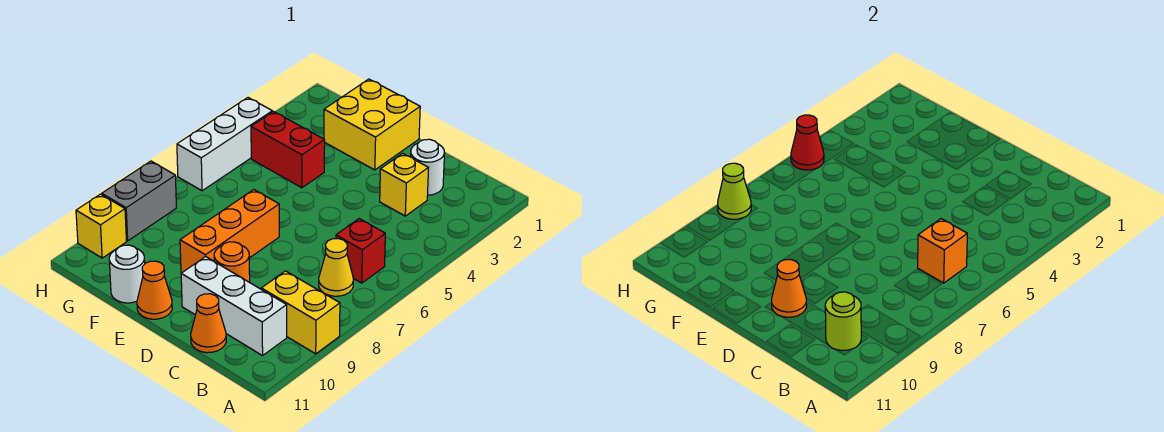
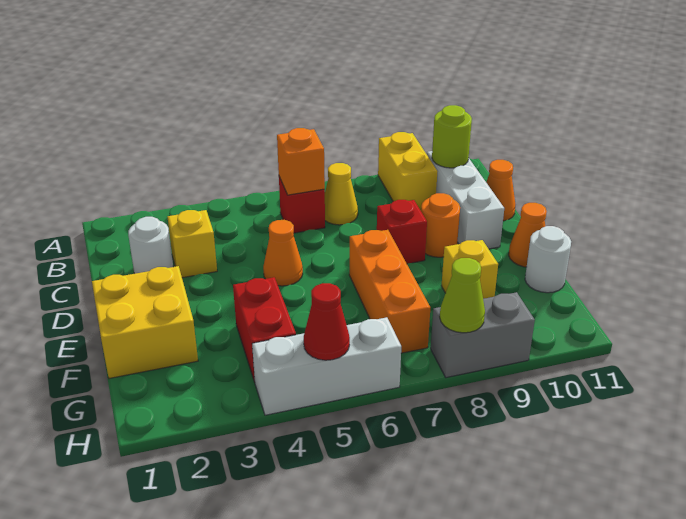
none -> red 1x1 brick [377,200,427,264]
orange 1x1 cone [771,259,807,317] -> orange 1x1 cone moved to [263,220,303,286]
orange 1x3 brick [180,190,279,273] -> orange 1x3 brick turned to [349,230,430,353]
yellow 1x1 brick [76,194,126,258] -> yellow 1x1 brick moved to [441,240,498,299]

